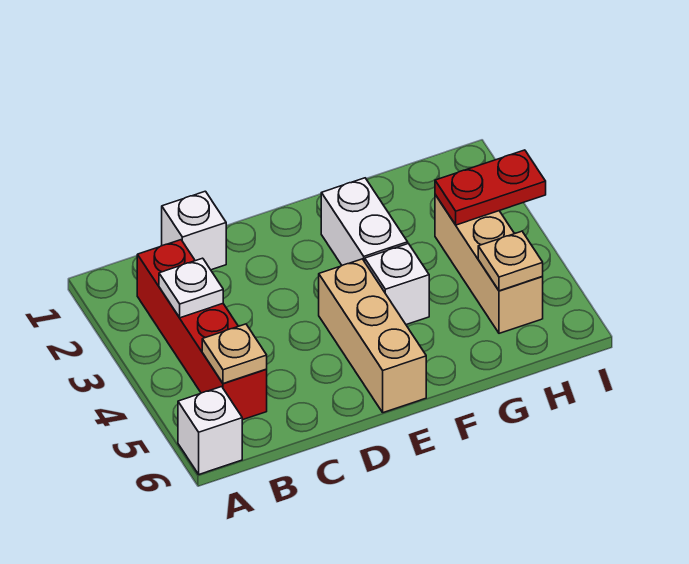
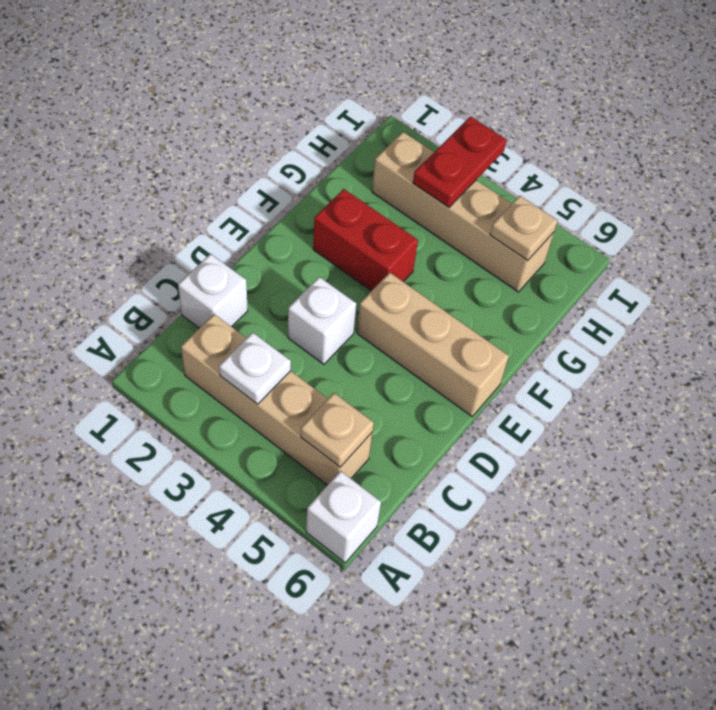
red 1x4 brick [137,240,267,420] -> tan 1x4 brick [181,314,372,485]
white 1x2 brick [321,178,408,265] -> red 1x2 brick [313,189,418,291]
white 1x1 brick [365,244,429,325] -> white 1x1 brick moved to [288,277,356,364]
tan 1x3 brick [435,195,543,333] -> tan 1x4 brick [372,132,554,292]

